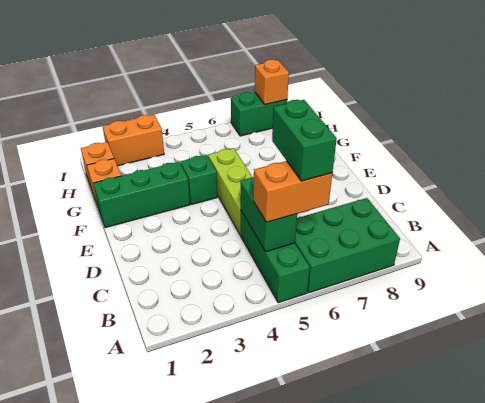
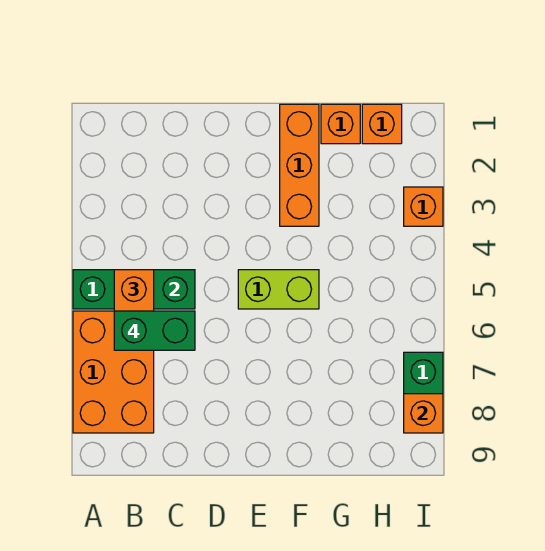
green 2x3 brick [295,198,400,293] -> orange 2x3 brick [73,311,154,433]
lime 1x3 brick [208,148,252,235] -> lime 1x2 brick [238,270,319,309]
green 1x3 brick [93,162,190,228] -> orange 1x3 brick [280,104,319,226]
green 1x1 brick [181,155,217,204] -> none
orange 1x2 brick [103,115,164,166] -> orange 1x1 brick [404,187,443,226]

